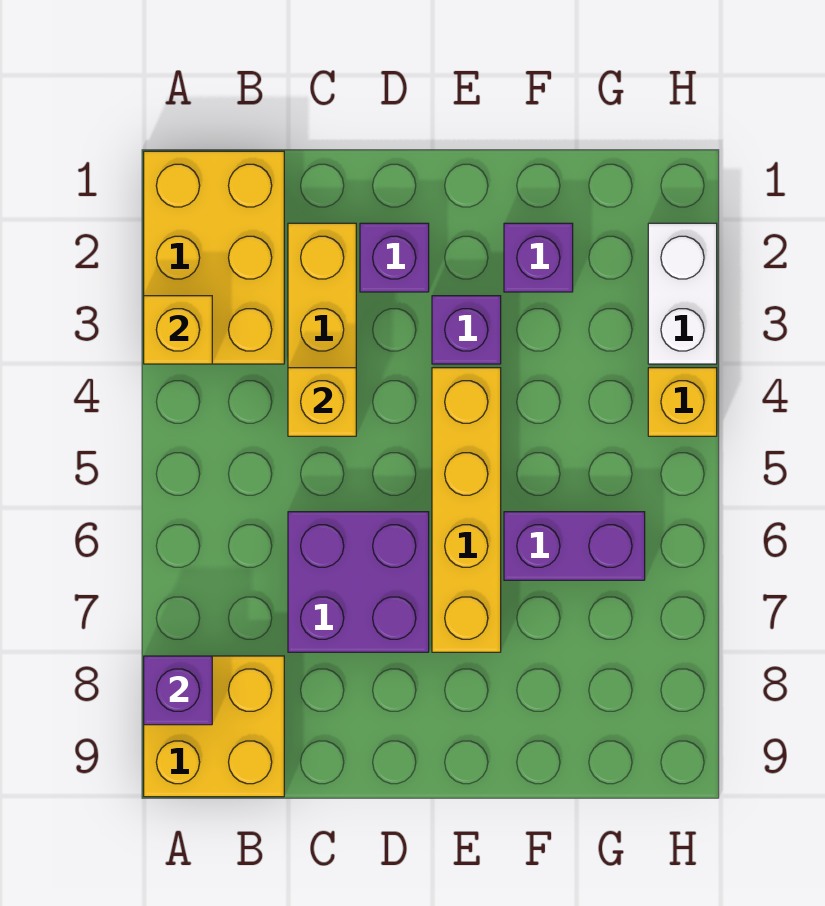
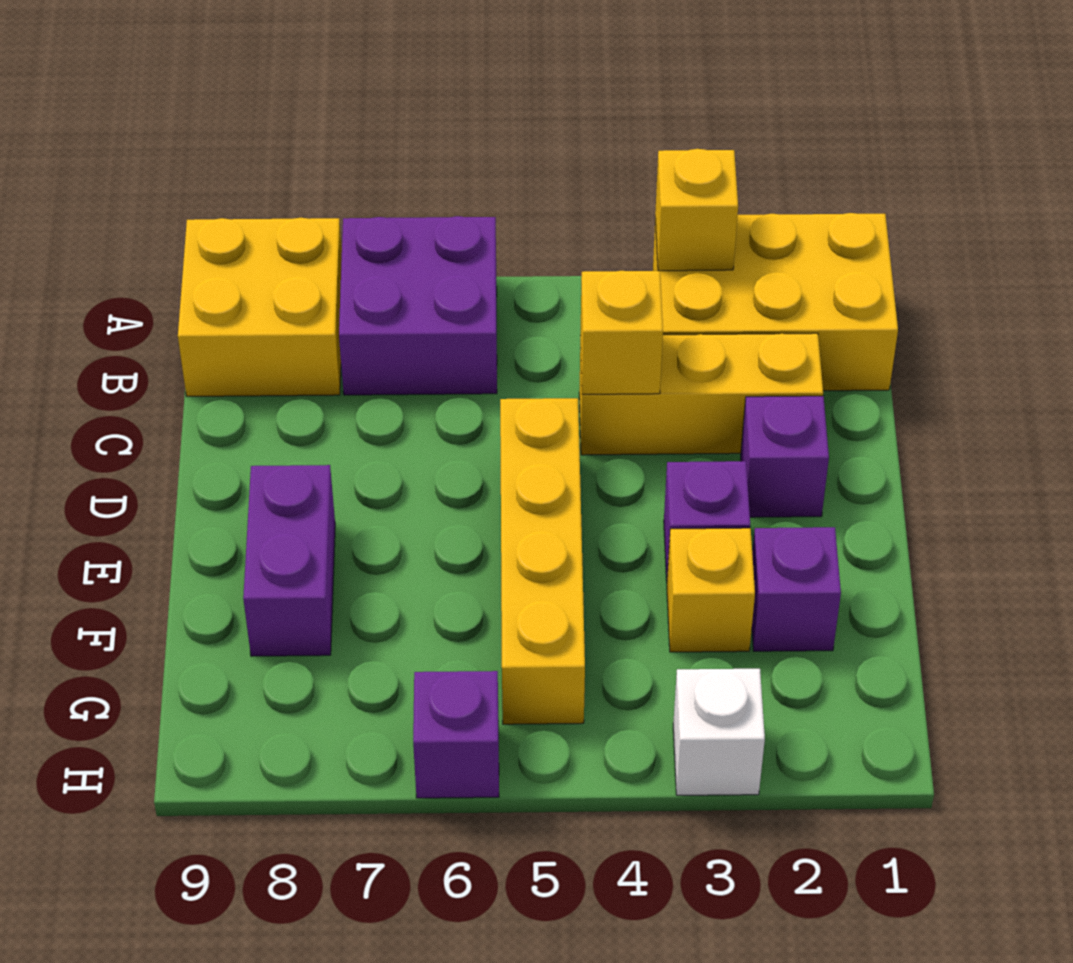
purple 1x1 brick [144,656,212,725] -> purple 1x1 brick moved to [413,671,499,798]
purple 2x2 brick [288,512,429,652] -> purple 2x2 brick moved to [339,216,497,395]
yellow 1x4 brick [432,368,501,652] -> yellow 1x4 brick turned to [500,398,585,724]
purple 1x2 brick [504,512,645,580] -> purple 1x2 brick moved to [243,465,335,656]
white 1x2 brick [648,223,717,364] -> white 1x1 brick [673,669,765,795]
yellow 1x1 brick [648,368,717,436] -> yellow 1x1 brick moved to [667,528,755,652]

